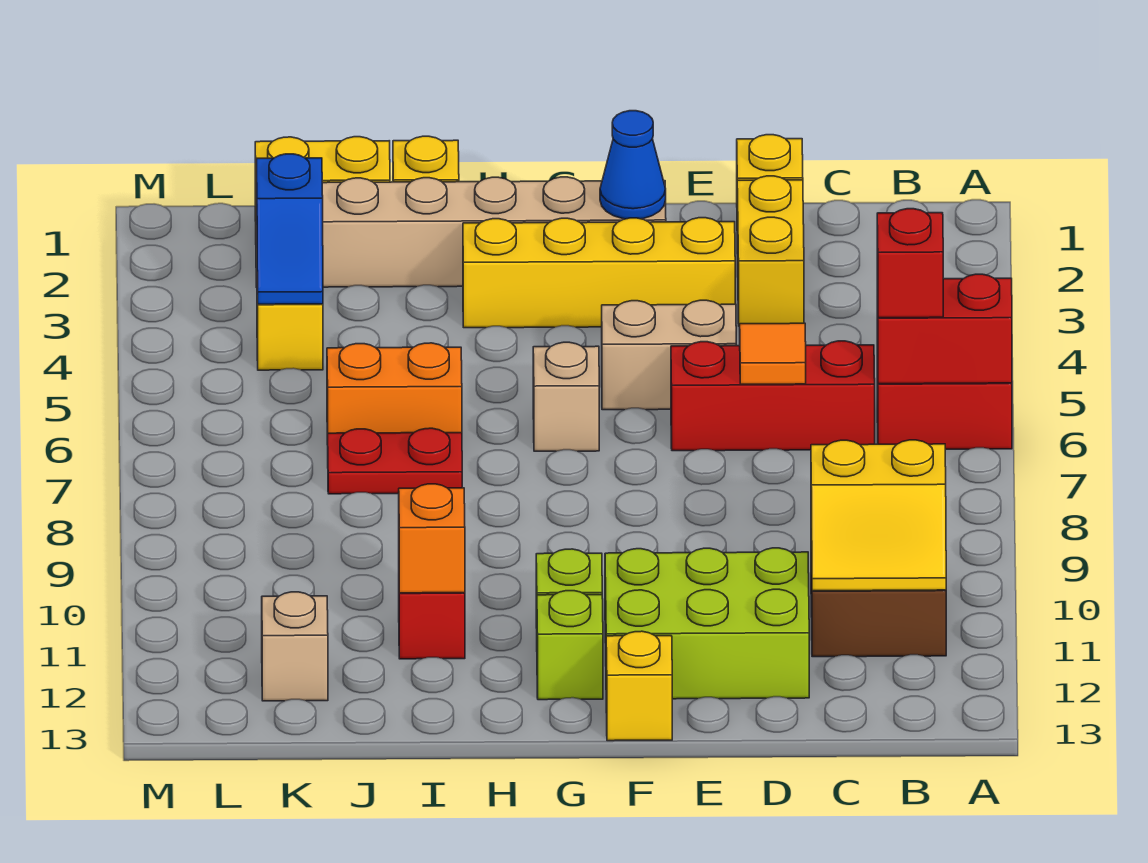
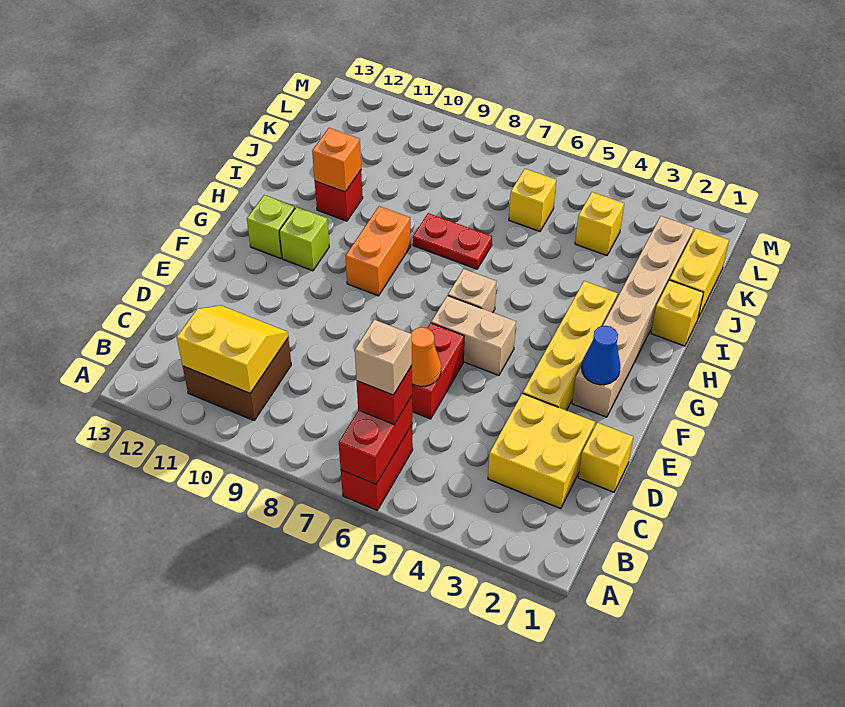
yellow 2x2 slope [811,440,946,591] -> yellow 2x2 slope turned to [177,305,288,393]
red 1x3 brick [671,341,875,451] -> red 1x2 brick [412,323,464,419]
yellow 1x2 brick [737,176,804,326] -> yellow 2x2 brick [488,393,595,509]
orange 1x1 tile [740,323,806,384] -> orange 1x1 cone [411,327,441,386]
lime 2x3 brick [605,548,809,699] -> none
tan 1x2 brick [602,300,736,410] -> tan 1x2 brick turned to [431,295,516,375]
yellow 1x1 brick [606,631,672,741] -> yellow 1x1 brick moved to [509,169,556,231]
orange 1x2 brick [327,343,462,445] -> orange 1x2 brick moved to [346,206,411,296]
red 1x2 plate [328,428,462,494] -> red 1x2 plate turned to [413,213,492,269]
blue 1x2 slope [256,154,323,304] -> none
tan 1x1 brick [262,592,328,701] -> tan 1x1 brick moved to [355,320,412,395]

